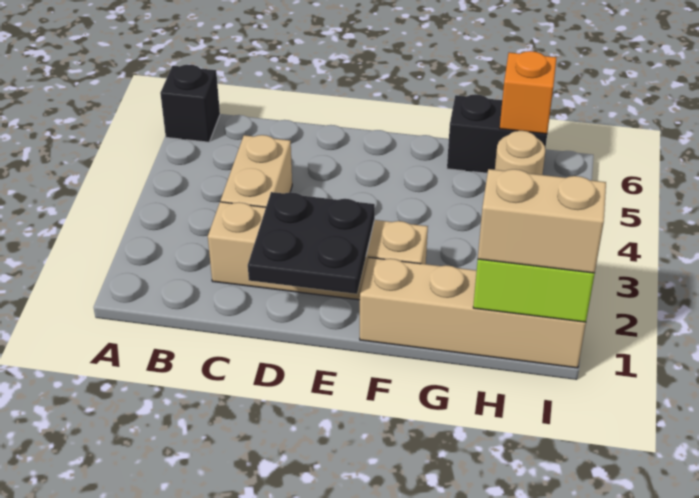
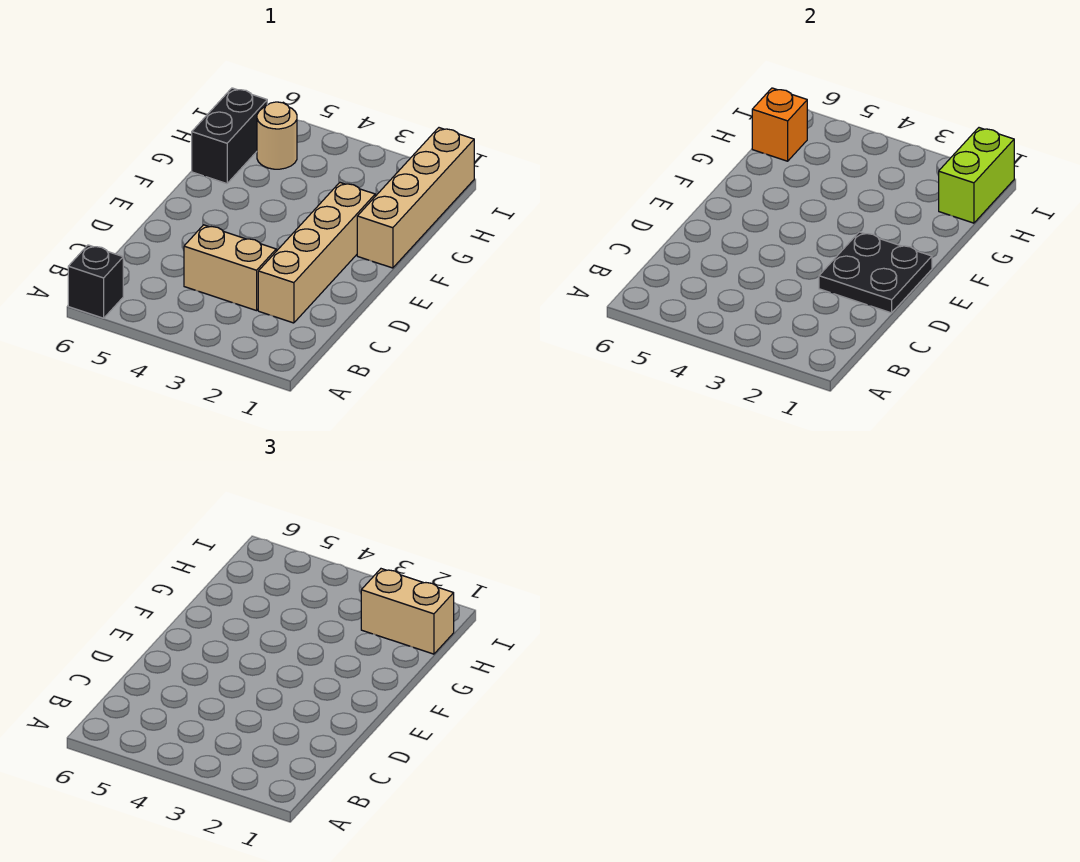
tan 1x2 brick [478,169,606,273] -> tan 1x2 brick turned to [361,569,454,654]

